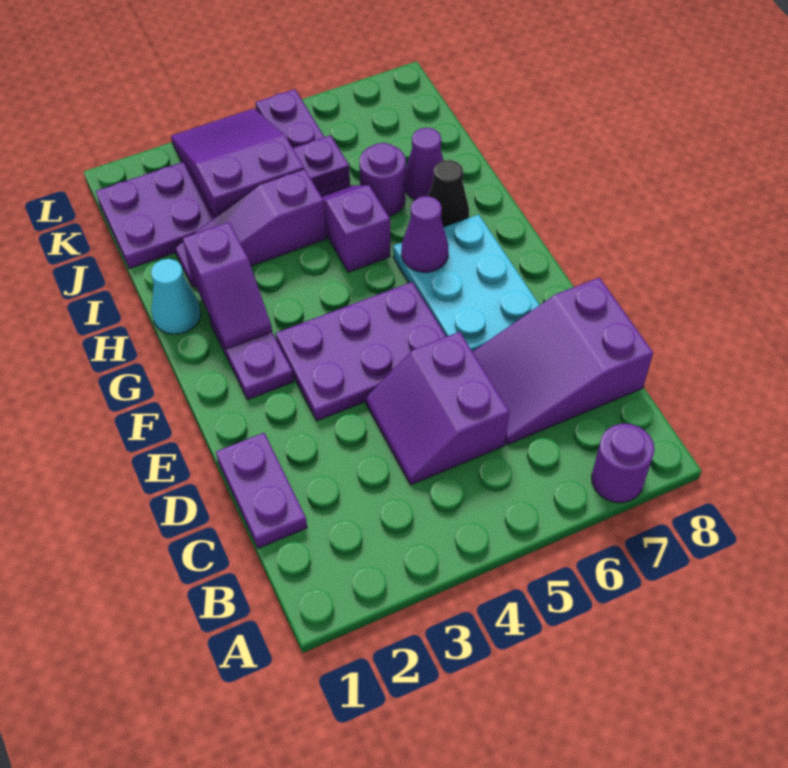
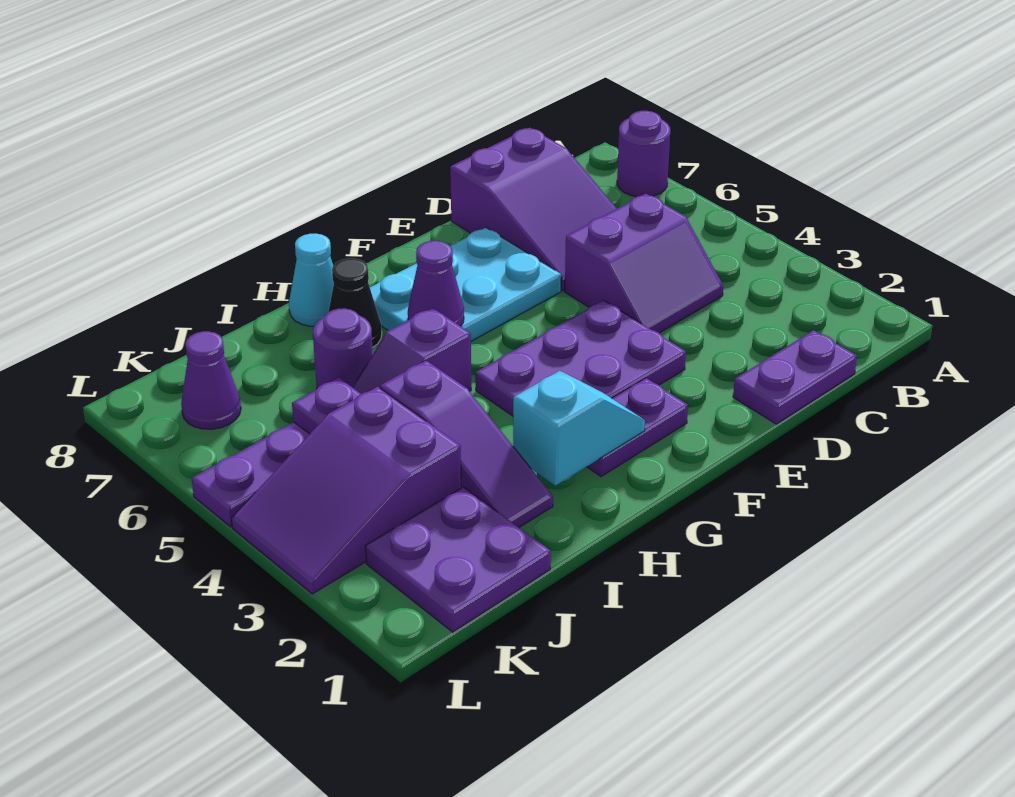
purple 2x3 plate [276,282,446,421] -> purple 2x3 plate turned to [475,300,686,416]
purple 1x2 slope [183,222,272,349] -> cyan 1x2 slope [513,371,645,486]
cyan 1x1 cone [151,259,201,334] -> cyan 1x1 cone moved to [289,234,334,326]
purple 1x1 cone [405,128,444,200] -> purple 1x1 cone moved to [181,331,241,429]

